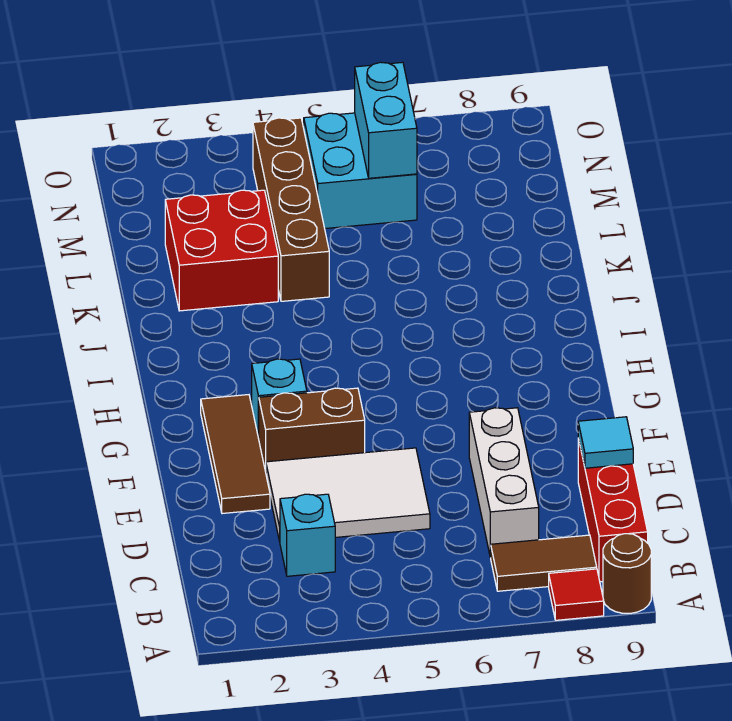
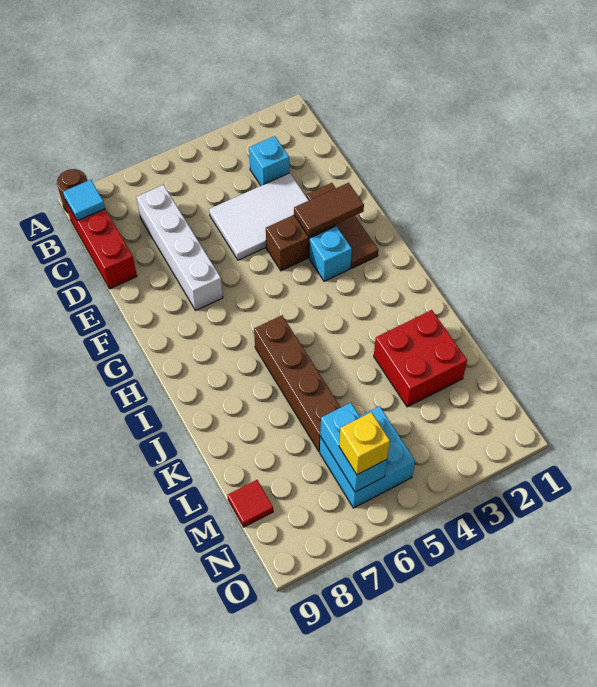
red 1x1 tile [549,569,604,620] -> red 1x1 tile moved to [228,480,273,527]
brown 1x2 tile [491,535,597,591] -> brown 1x2 tile moved to [294,183,364,237]
white 1x3 brick [469,408,539,557] -> white 1x4 brick [137,185,223,310]
cyan 1x1 tile [578,417,633,468] -> cyan 1x1 tile moved to [63,180,105,221]
brown 1x4 brick [253,118,329,301] -> brown 1x4 brick moved to [254,315,341,452]
none -> yellow 1x1 brick [339,412,390,475]

